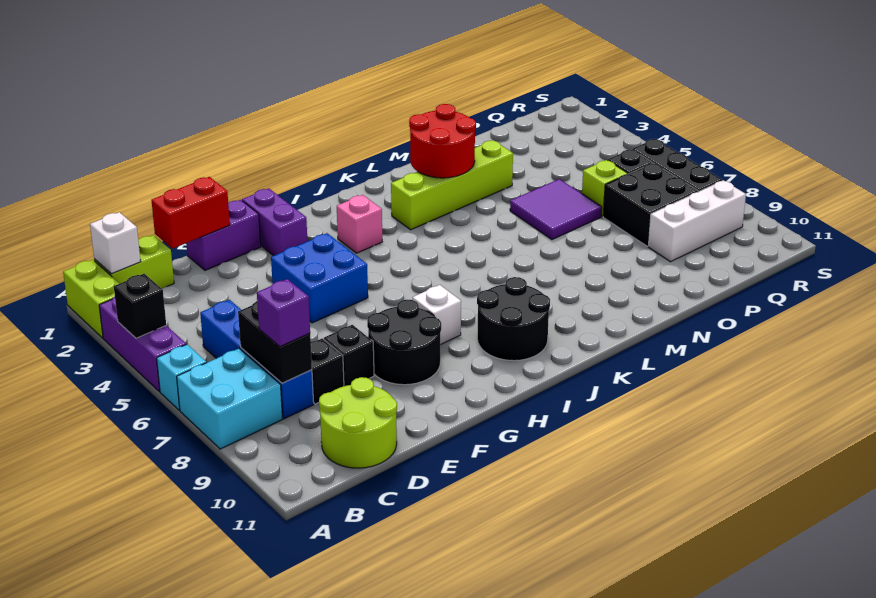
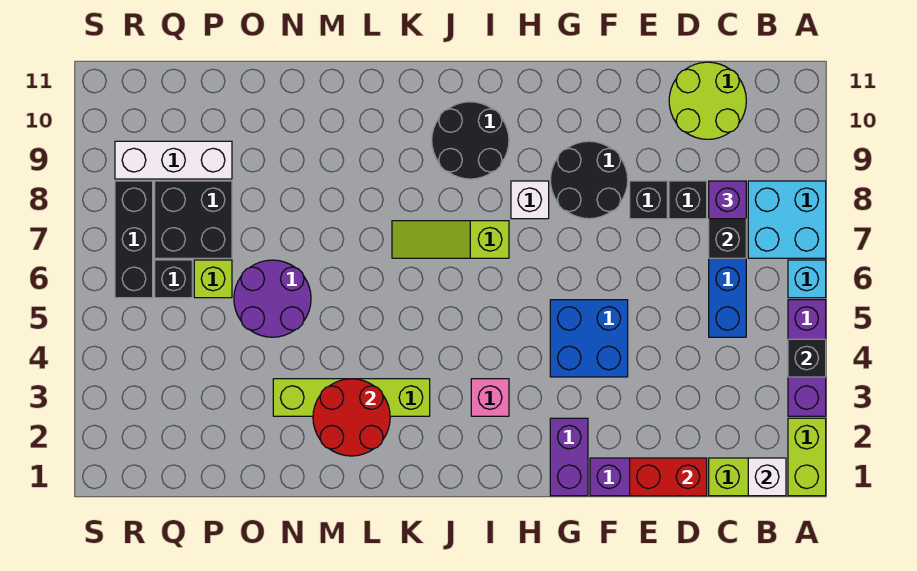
none -> lime 1x3 slope [392,221,509,258]
purple 2x2 tile [510,179,602,240] -> purple 2x2 round brick [234,260,311,337]

